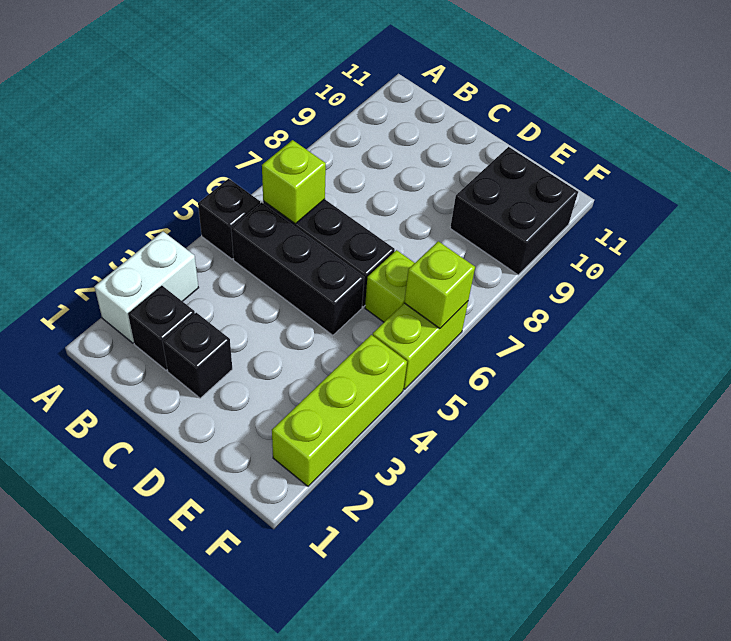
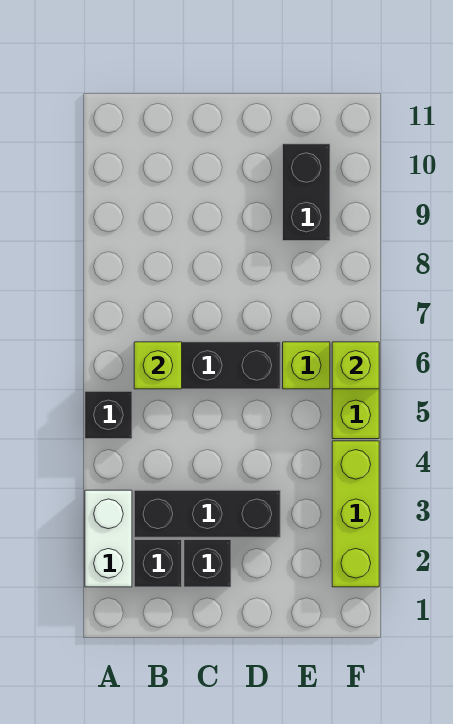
black 1x3 brick [231,203,364,335] -> black 1x3 brick moved to [134,490,280,537]
black 2x2 brick [450,147,578,275] -> black 1x2 brick [283,144,330,241]

